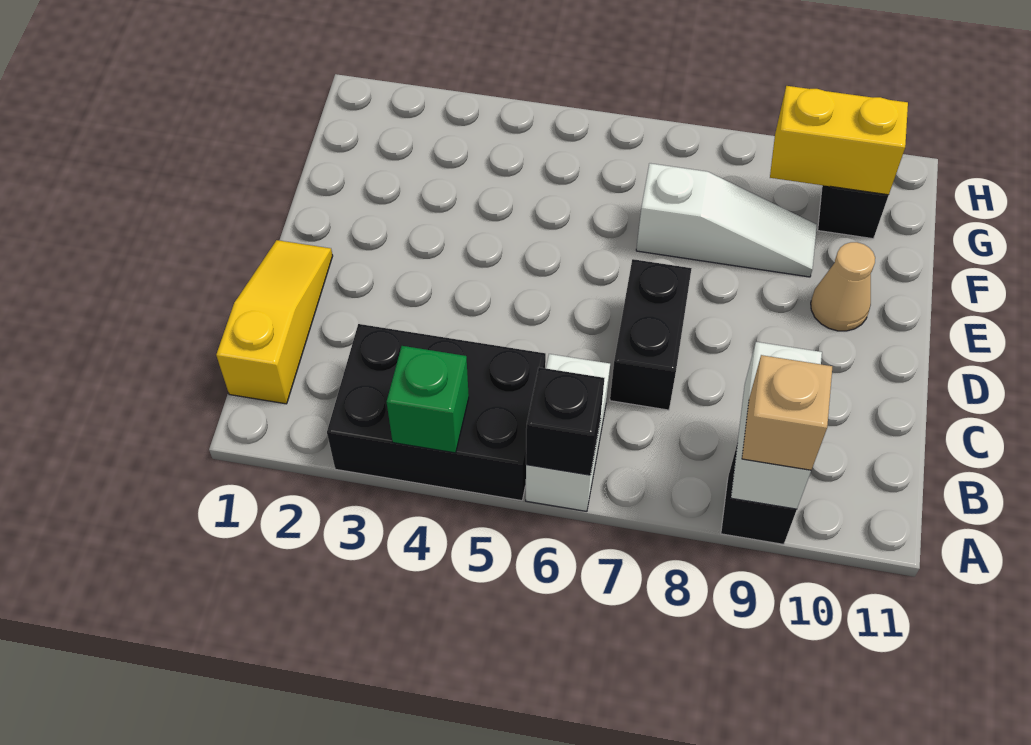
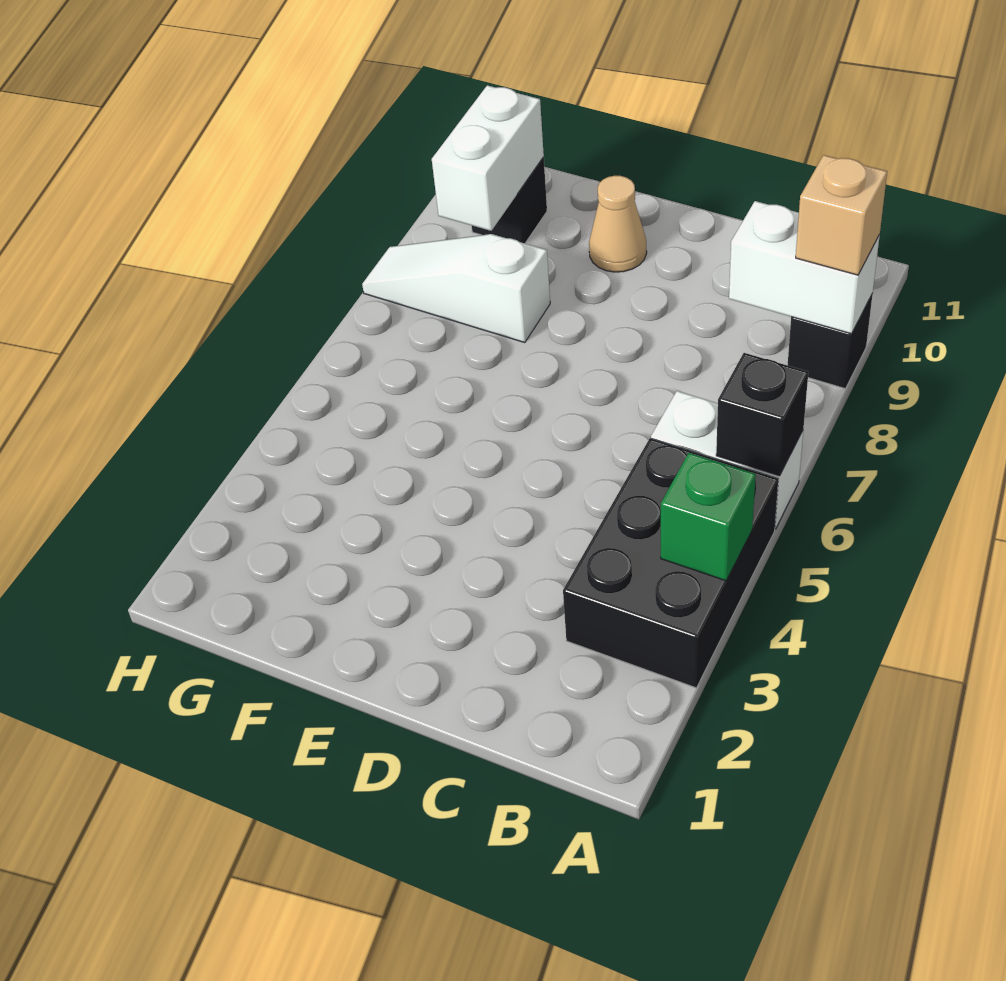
yellow 1x3 slope [216,240,333,404] -> none
black 1x2 brick [610,259,692,410] -> none
white 1x3 slope [636,163,817,277] -> white 1x3 slope turned to [362,234,550,343]
yellow 1x2 brick [770,86,908,195] -> white 1x2 brick [432,85,544,231]

